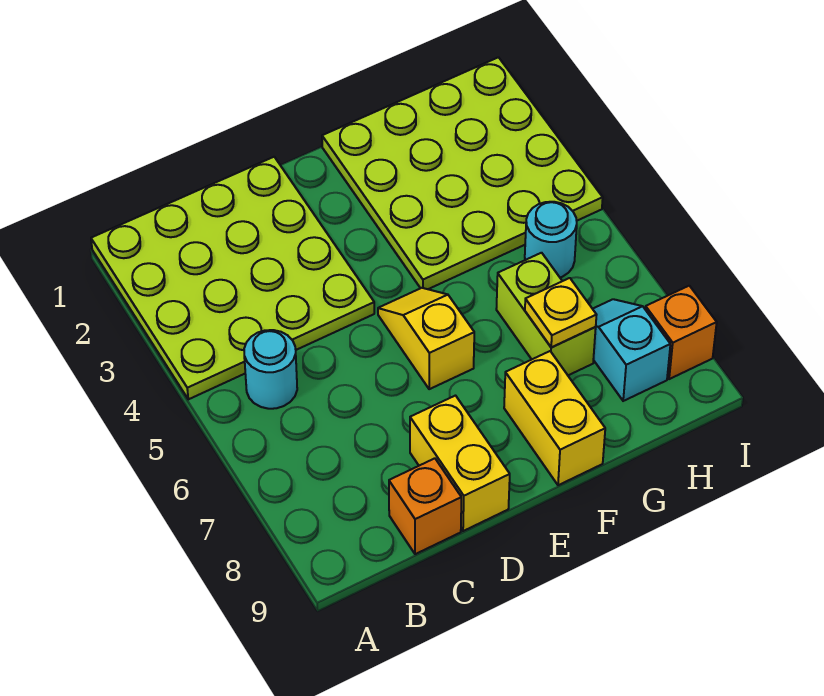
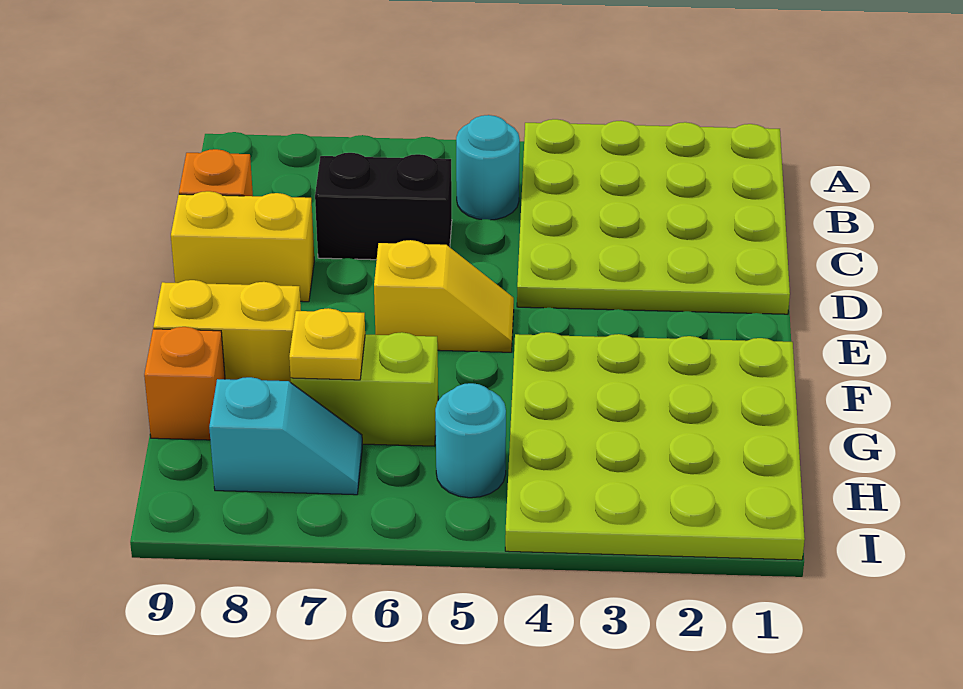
none -> black 1x2 brick [315,153,452,260]
orange 1x1 brick [645,286,717,379] -> orange 1x1 brick moved to [144,327,225,440]

